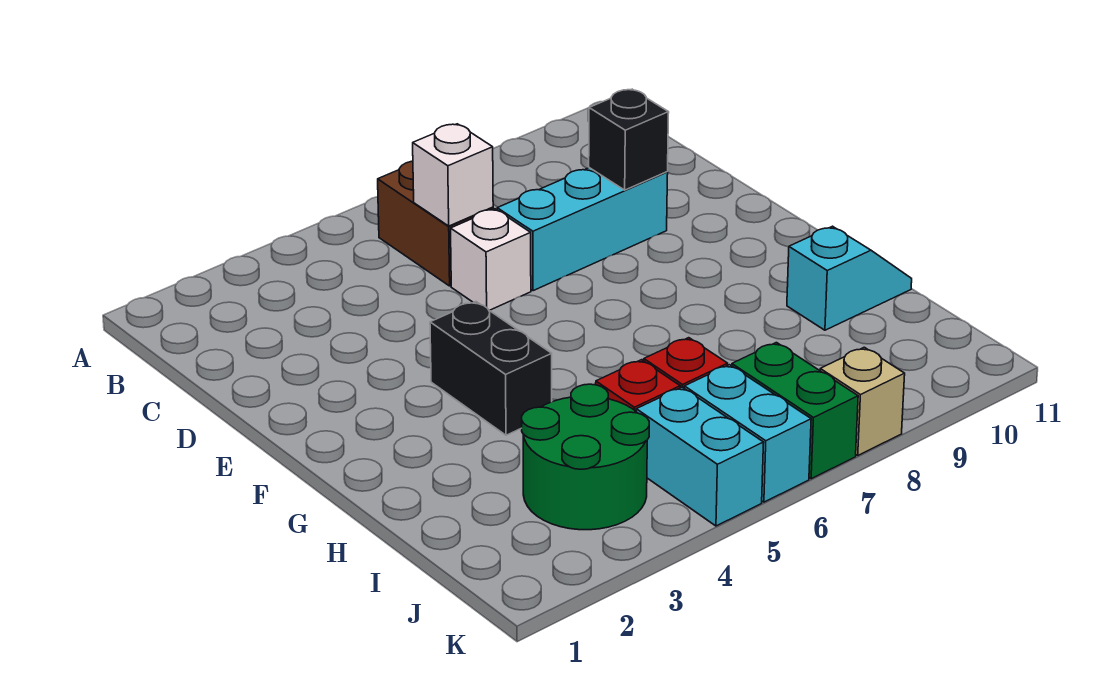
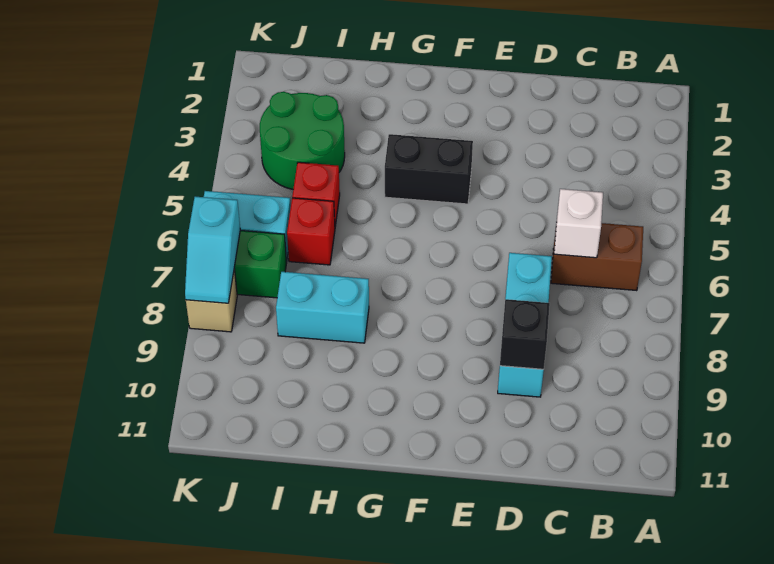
white 1x1 brick [451,209,531,310] -> none
cyan 1x2 slope [787,226,912,330] -> cyan 1x2 slope moved to [185,197,240,303]
cyan 1x2 brick [636,387,764,526] -> cyan 1x2 brick moved to [276,272,369,343]

